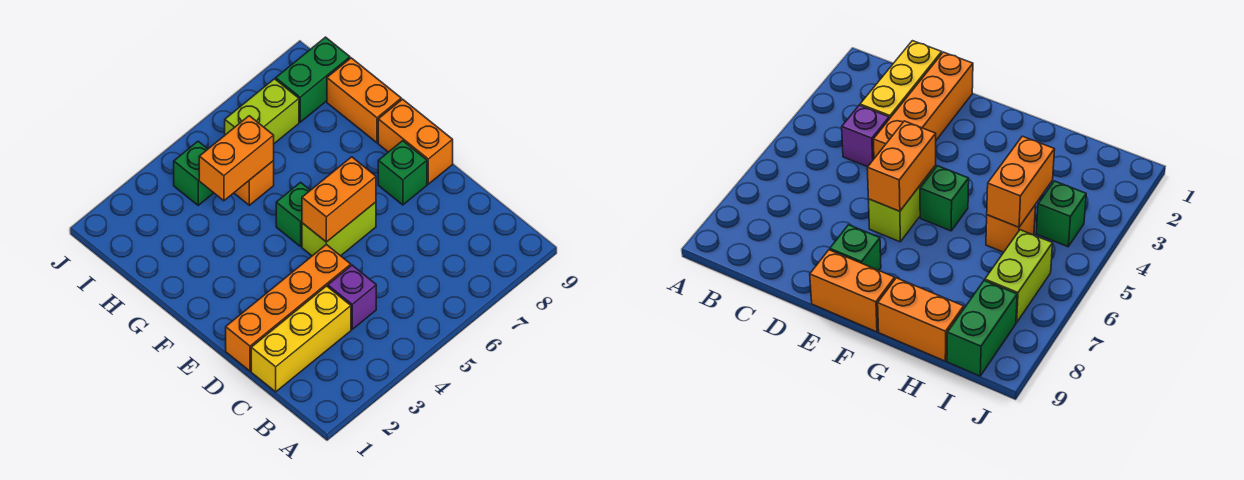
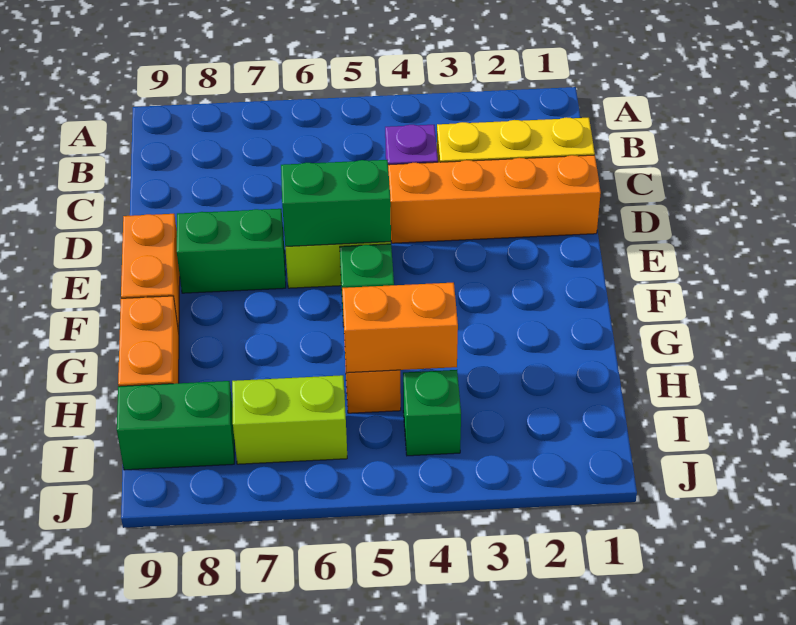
orange 1x2 brick [302,157,376,242] -> green 1x2 brick [281,160,391,247]
green 1x1 brick [378,141,427,205] -> green 1x2 brick [177,209,286,293]

